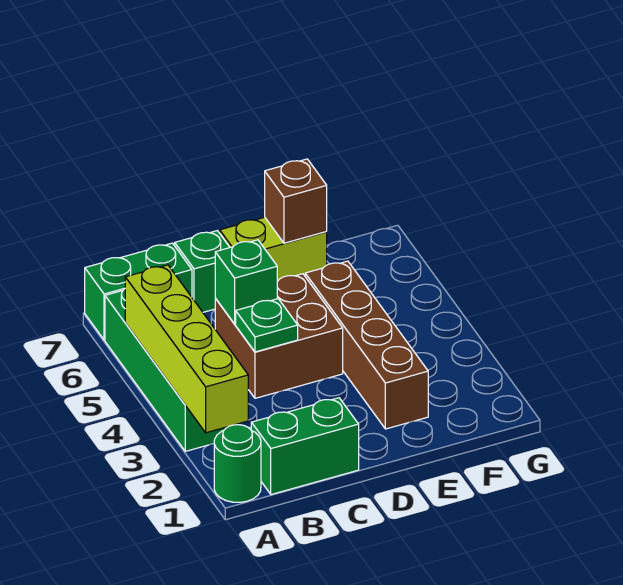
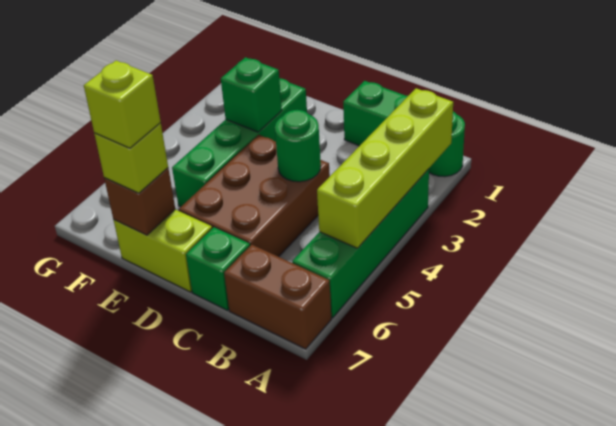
green 1x2 brick [85,243,192,340] -> brown 1x2 brick [224,245,331,349]
brown 2x2 brick [215,274,343,398] -> brown 2x3 brick [179,135,330,257]
green 1x1 plate [236,299,298,352] -> green 1x1 round brick [275,110,321,182]
green 1x1 brick [215,240,277,324] -> green 1x1 brick moved to [221,57,282,132]
brown 1x4 brick [305,261,428,429] -> green 1x4 brick [172,78,307,207]
none -> lime 1x1 brick [94,123,168,193]
none -> lime 1x1 brick [84,61,161,148]

